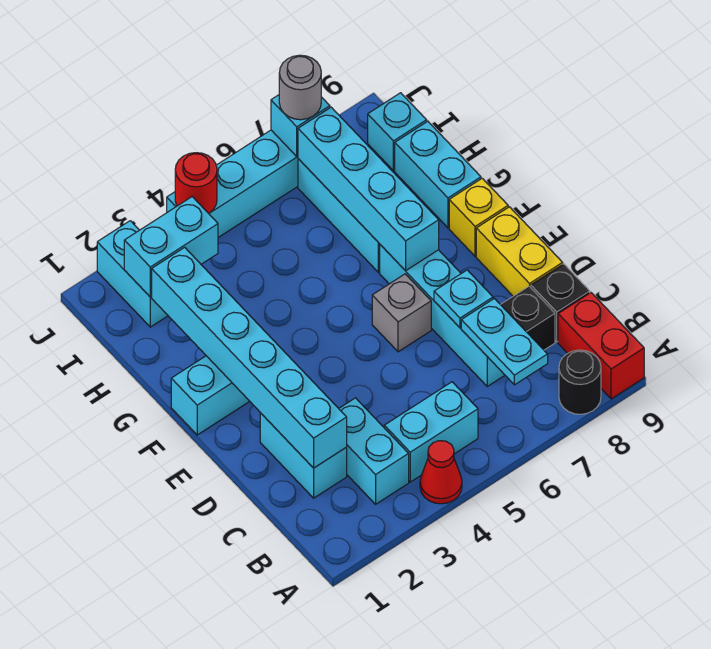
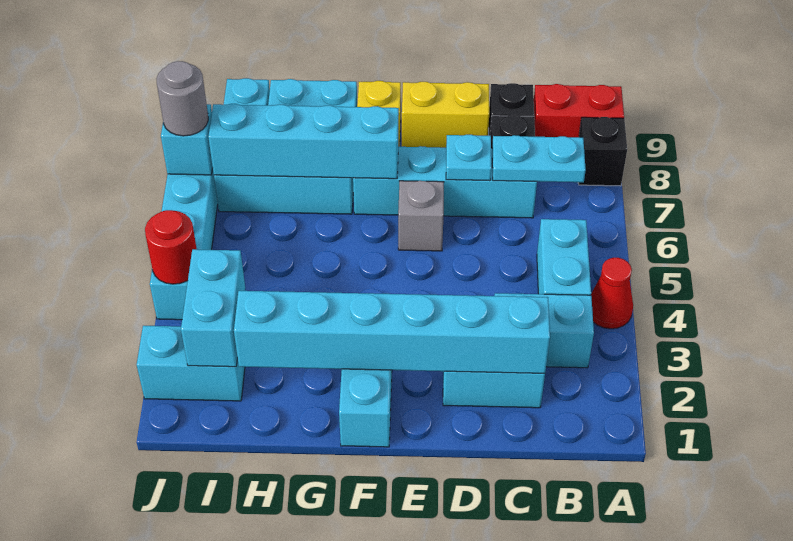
black 1x1 round brick [559,350,601,414] -> black 1x1 brick [578,117,627,186]

